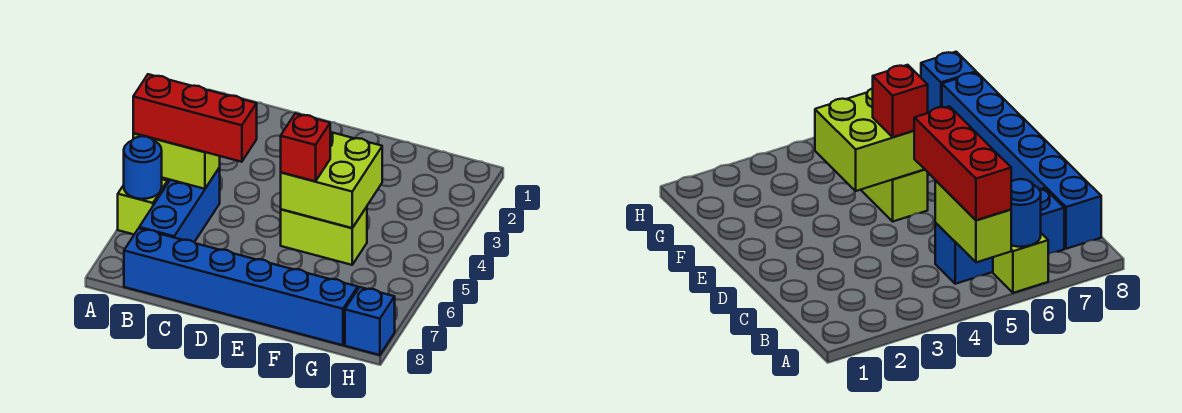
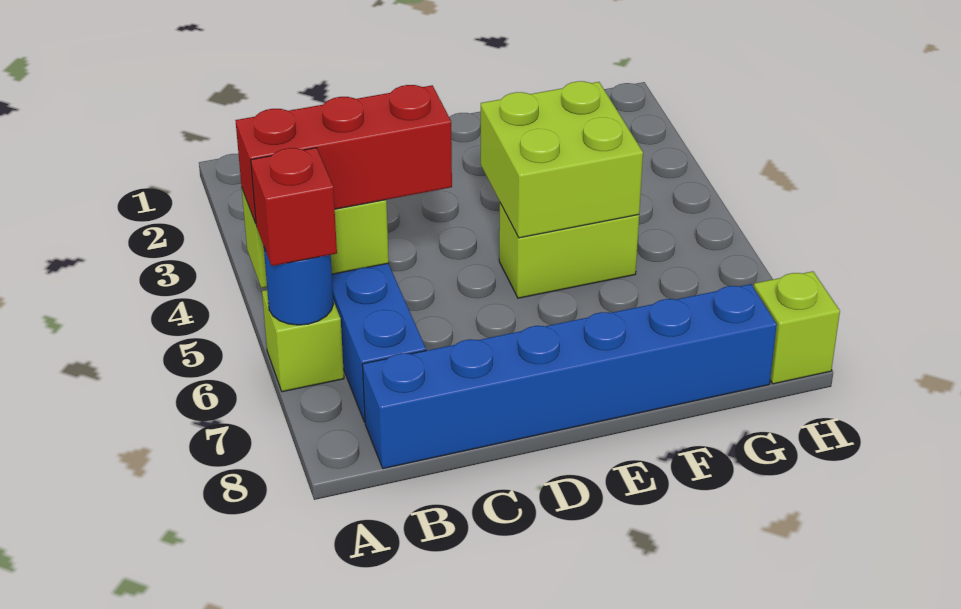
red 1x1 brick [281,113,330,181] -> red 1x1 brick moved to [251,148,337,266]
blue 1x1 brick [345,287,395,355] -> lime 1x1 brick [754,271,840,384]

